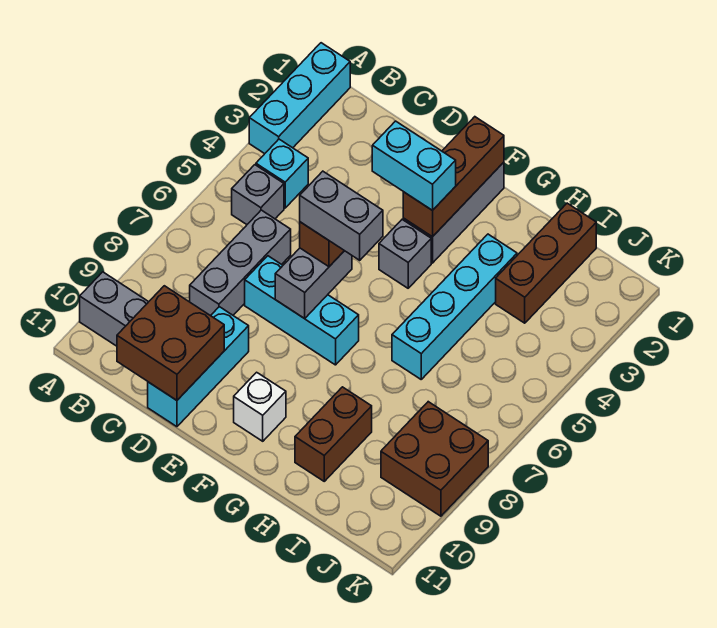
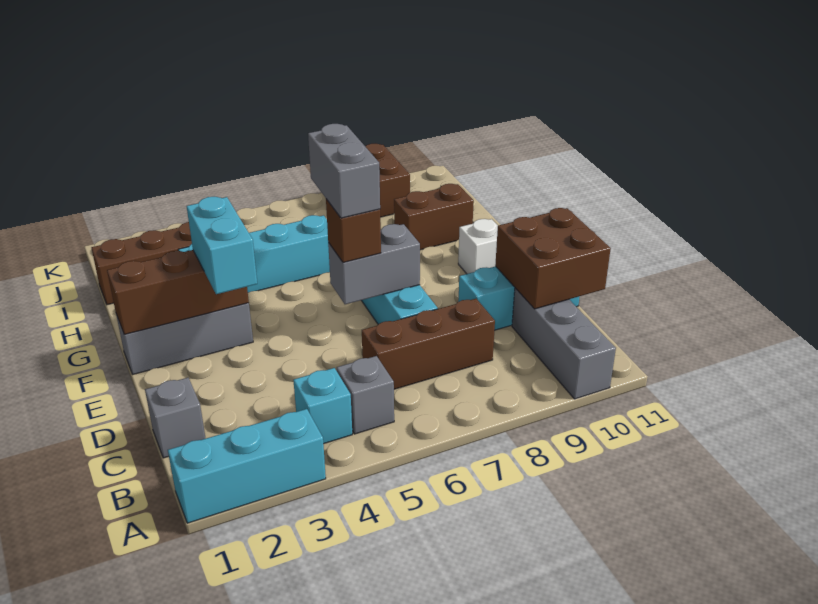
grey 1x3 brick [190,210,291,316] -> brown 1x3 brick [362,299,495,389]
grey 1x1 brick [379,220,431,288] -> grey 1x1 brick moved to [145,378,206,458]

